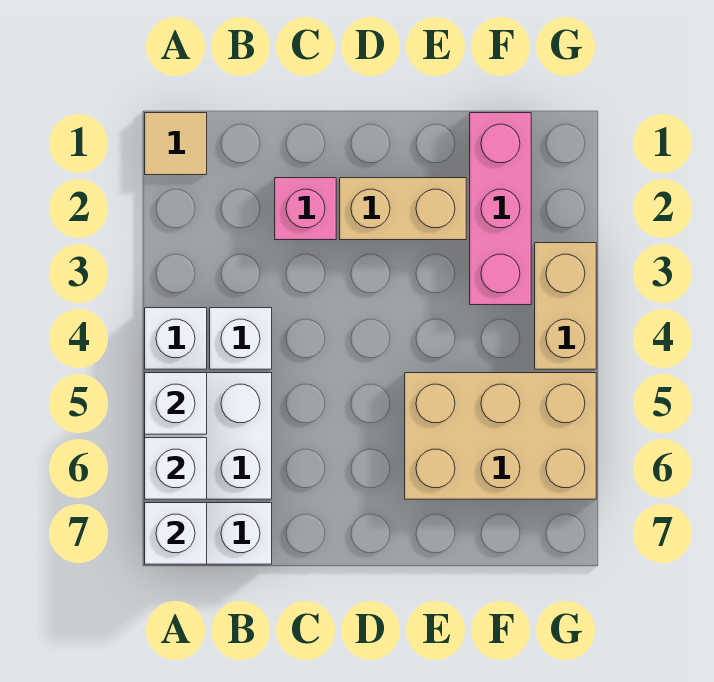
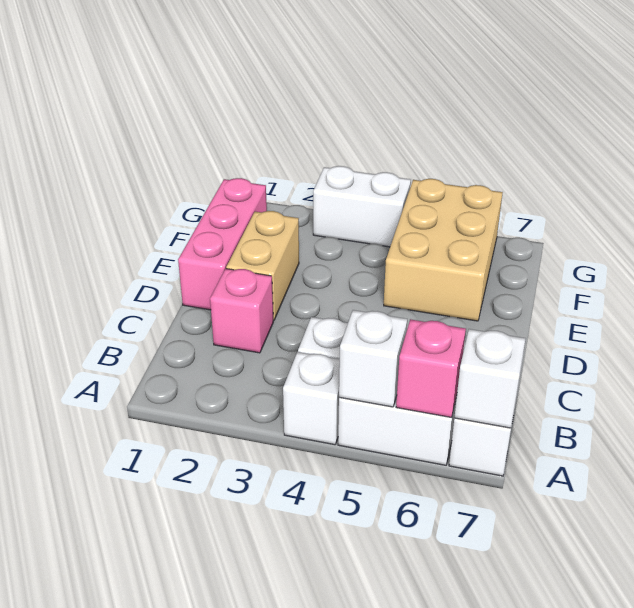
tan 1x1 tile [145,113,207,175] -> none
white 1x1 brick [145,438,207,499] -> pink 1x1 brick [396,319,466,418]
pink 1x3 brick [470,113,531,305] -> pink 1x3 brick turned to [178,178,267,310]
tan 1x2 brick [535,243,596,369] -> white 1x2 brick [313,166,411,247]

